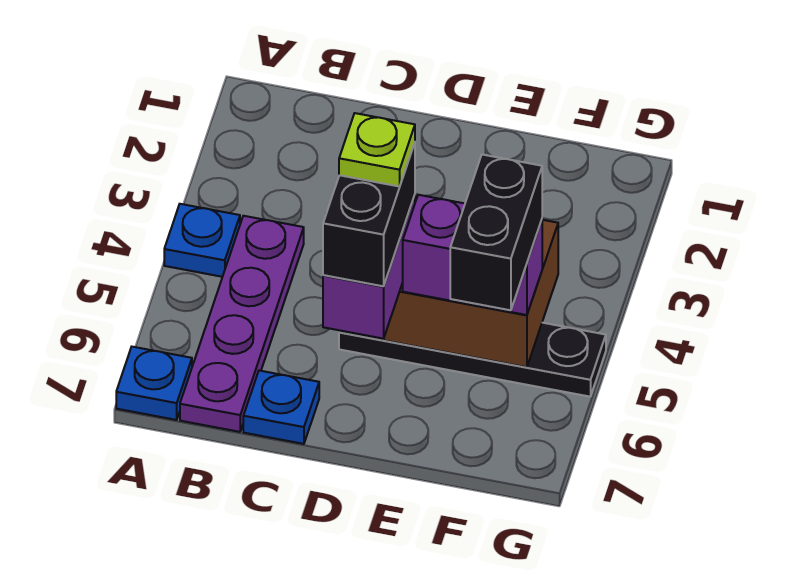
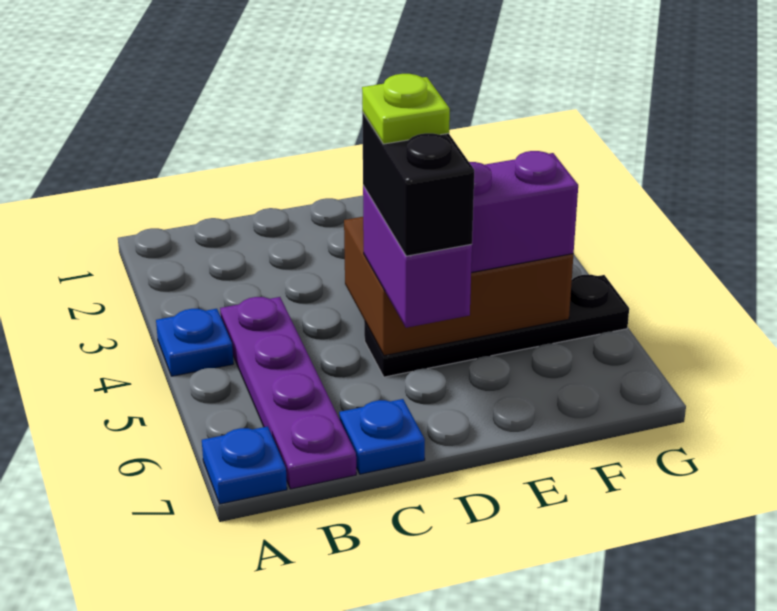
black 1x2 brick [450,155,542,310] -> none

